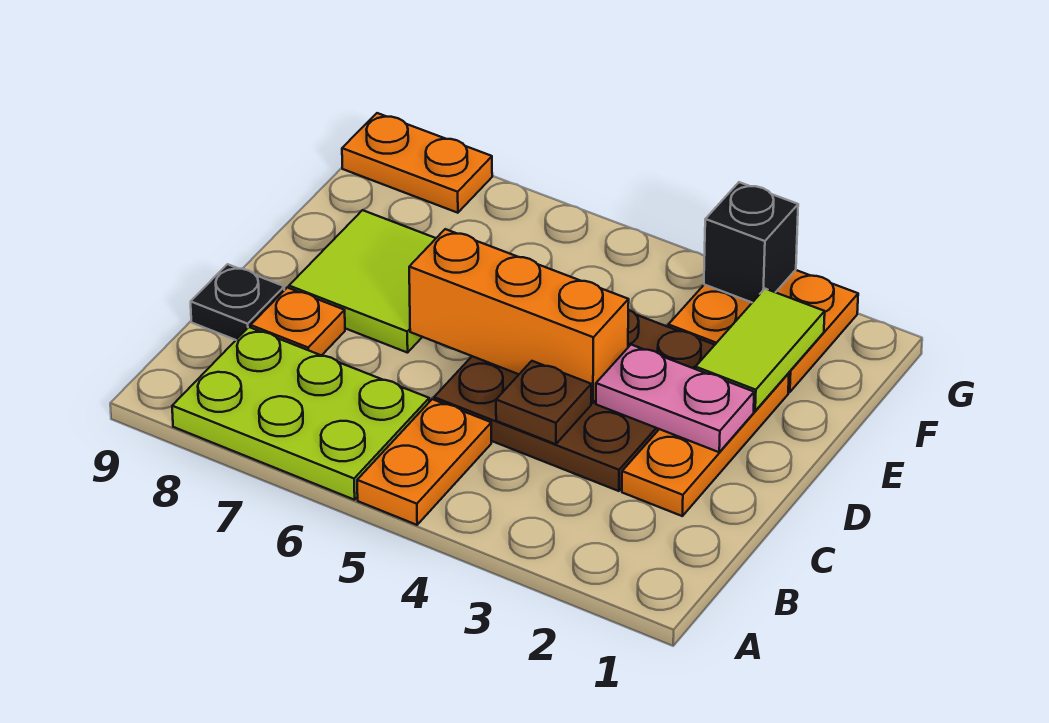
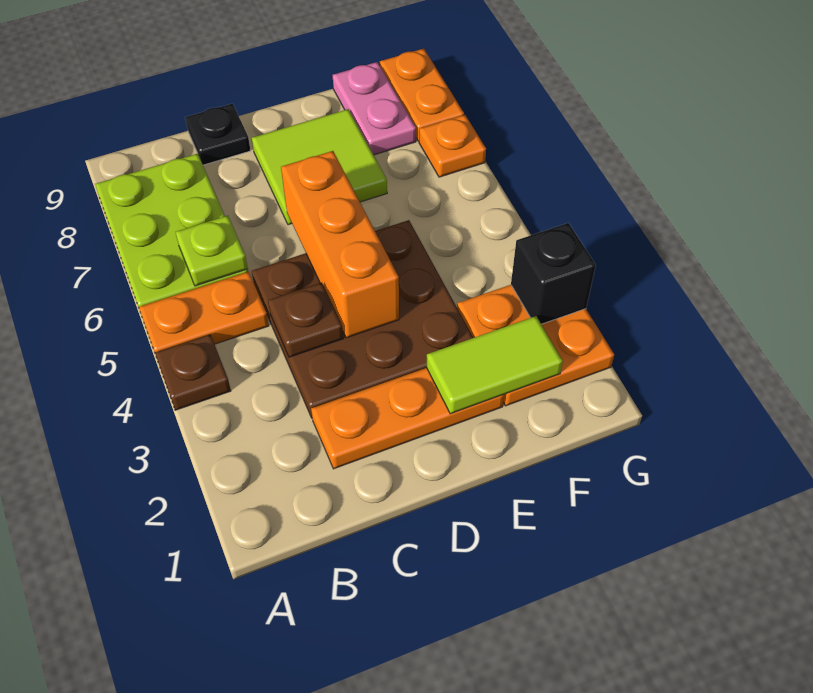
none -> brown 1x1 plate [155,334,231,410]
none -> lime 1x1 plate [175,216,248,286]
orange 1x1 plate [251,288,345,356] -> orange 1x1 plate moved to [419,115,486,177]
pink 1x2 plate [596,345,754,452] -> pink 1x2 plate moved to [333,62,416,155]

